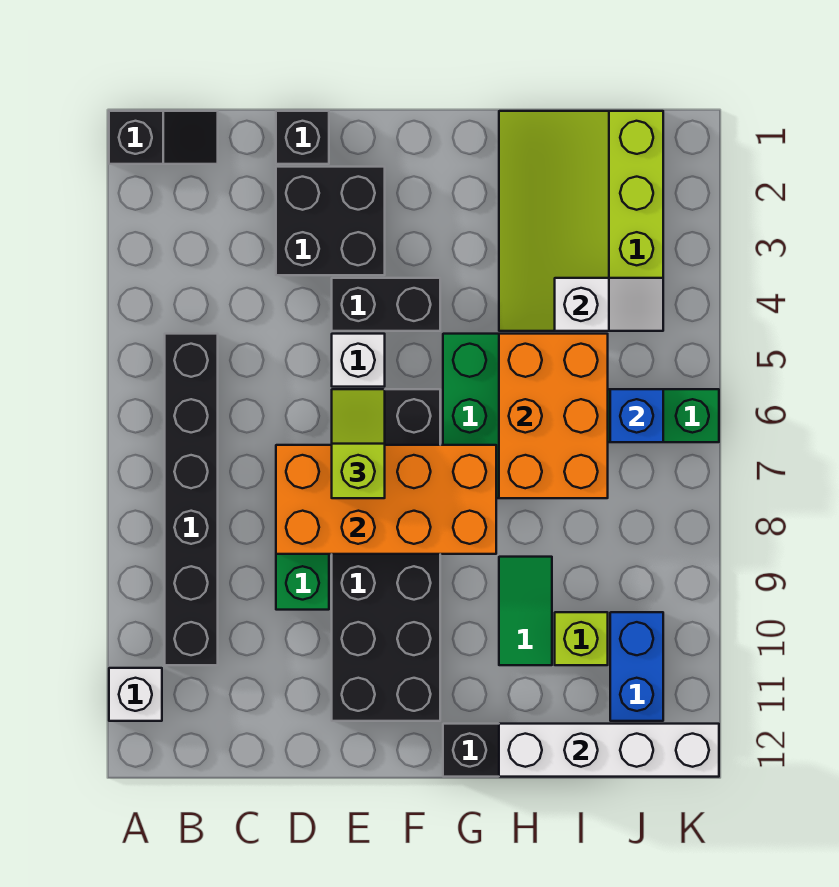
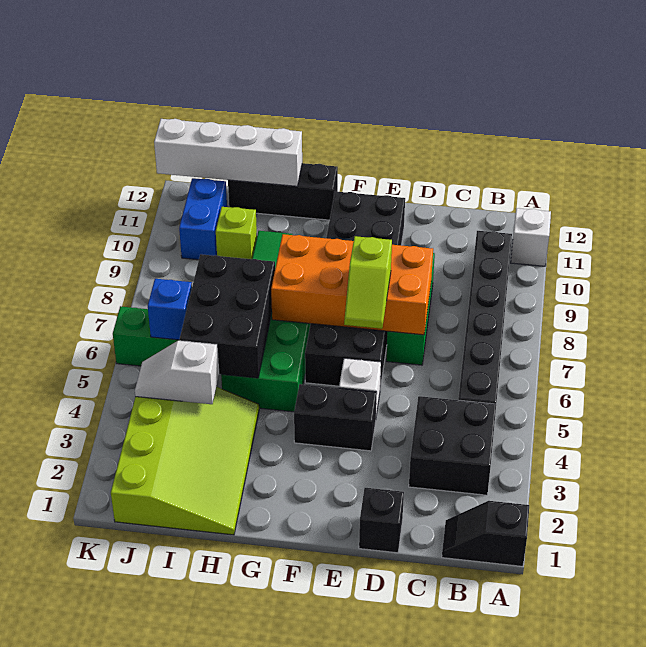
black 2x2 brick [276,167,385,275] -> black 2x2 brick moved to [409,396,496,495]
orange 2x3 brick [499,334,608,498] -> black 2x3 brick [179,254,275,378]

